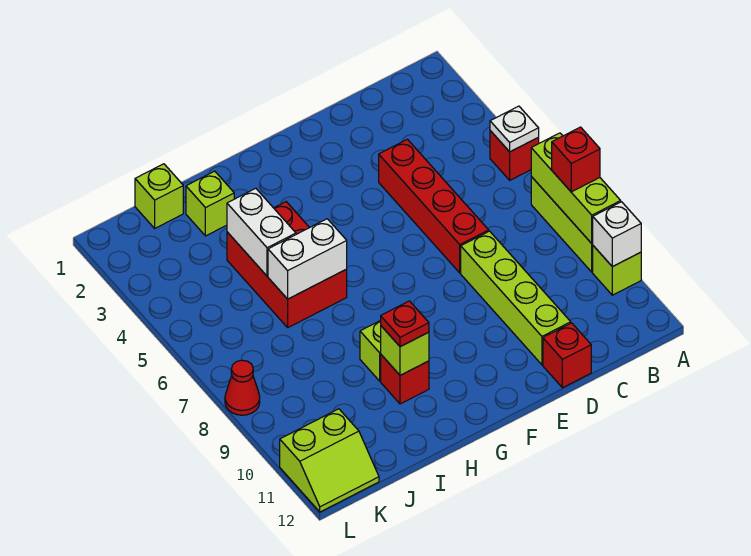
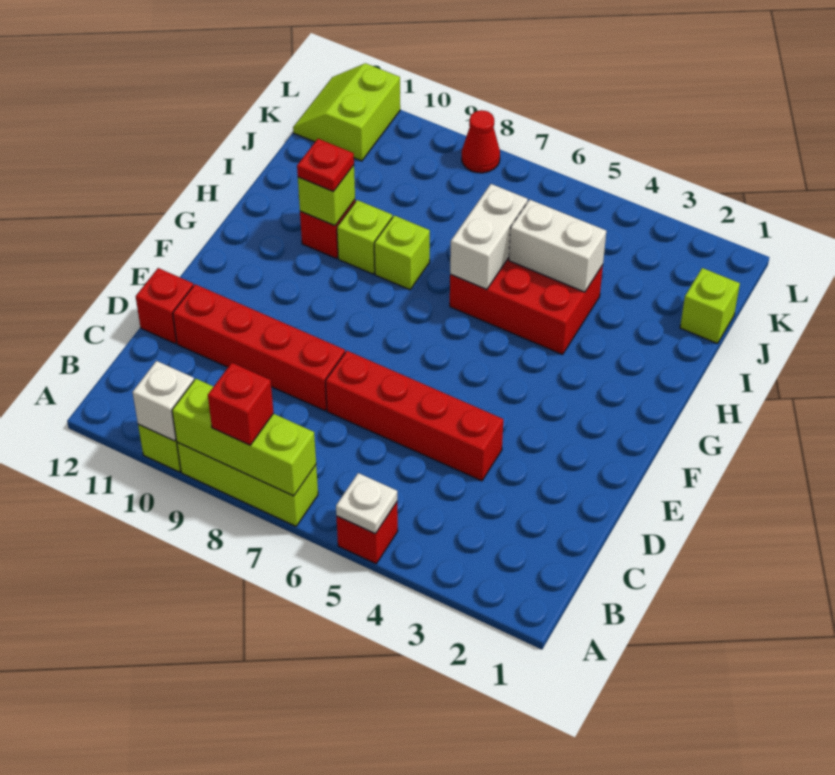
lime 1x4 brick [461,231,571,365] -> red 1x4 brick [173,284,345,411]
lime 1x1 brick [186,171,234,236] -> lime 1x1 brick moved to [374,215,430,290]

